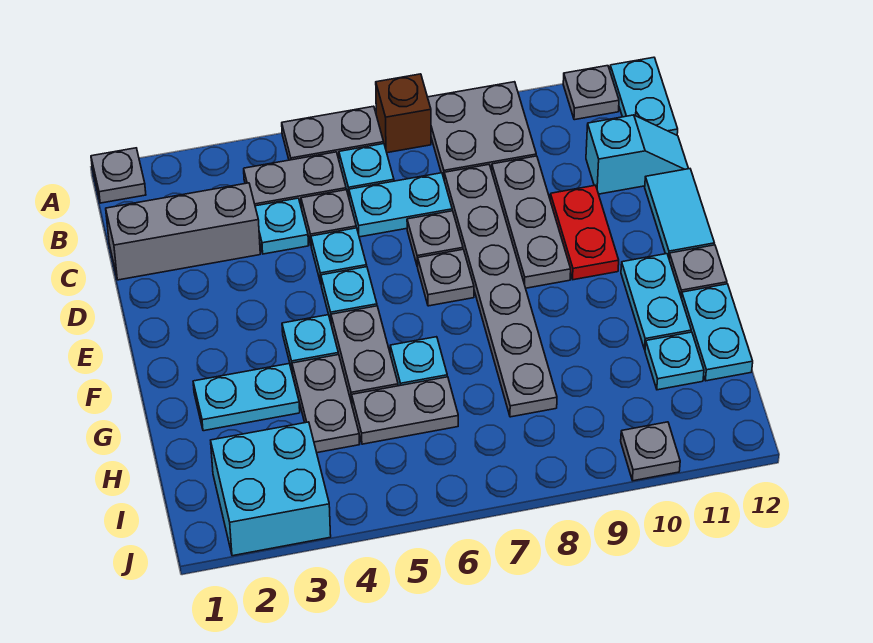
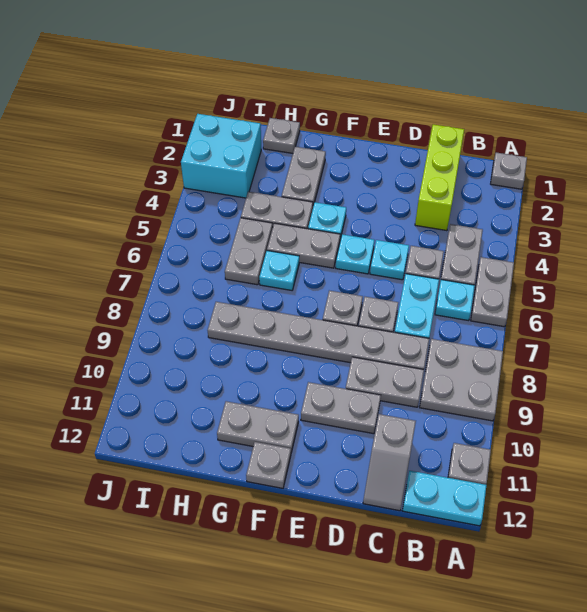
brown 1x1 brick [376,74,431,153] -> none
grey 1x3 brick [106,183,260,280] -> lime 1x3 brick [415,124,464,231]
cyan 1x1 plate [255,198,309,254] -> none
grey 1x3 plate [492,156,571,288] -> grey 1x2 plate [346,357,424,407]
cyan 1x2 slope [586,115,688,194] -> grey 1x2 slope [363,414,416,511]
red 1x2 plate [550,185,619,280] -> grey 1x2 plate [301,382,381,434]
cyan 1x2 tile [645,169,714,257] -> none
cyan 1x2 plate [621,254,691,349] -> grey 1x2 plate [217,401,299,452]
cyan 1x2 plate [193,364,300,431] -> grey 1x2 plate [282,147,326,206]
cyan 1x2 plate [681,284,753,381] -> none
cyan 1x1 plate [645,332,704,390] -> none
grey 1x1 plate [621,422,680,481] -> grey 1x1 plate moved to [263,118,300,153]

